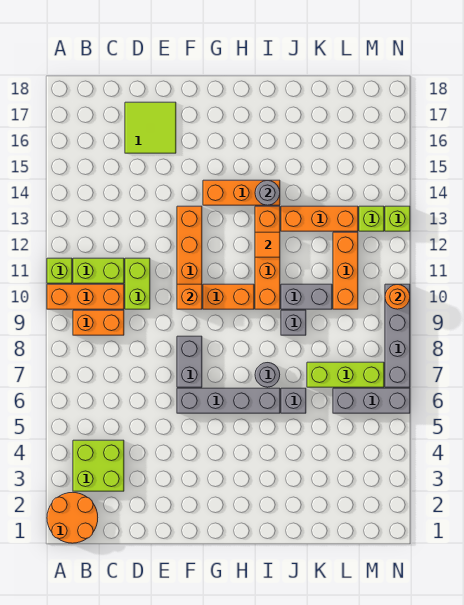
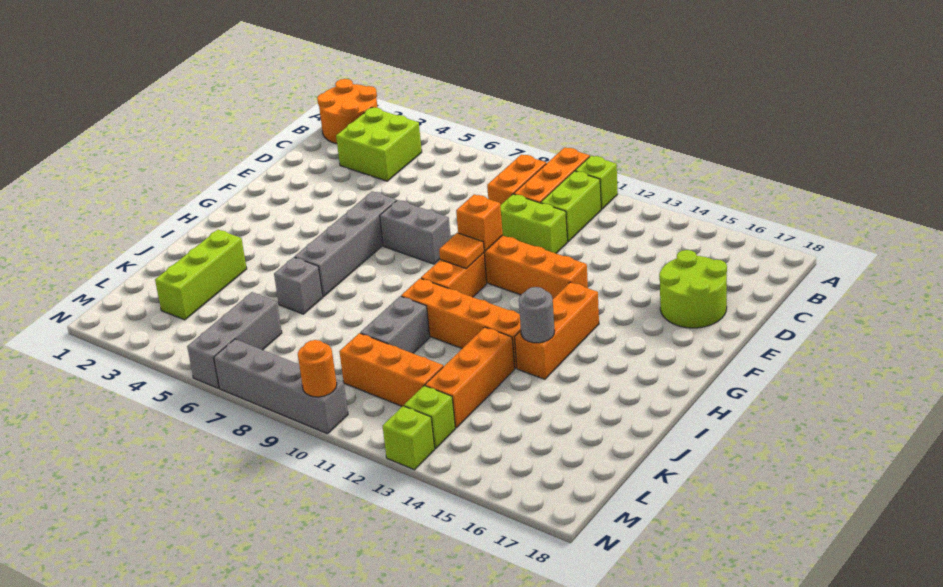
lime 2x2 tile [125,102,176,153] -> lime 2x2 round brick [659,250,727,328]
grey 1x1 round brick [255,363,280,387] -> none
orange 1x1 tile [255,232,280,257] -> orange 1x1 tile moved to [439,233,484,269]
grey 1x1 brick [281,310,306,335] -> none
lime 1x3 brick [307,362,384,387] -> lime 1x3 brick moved to [155,230,247,320]

